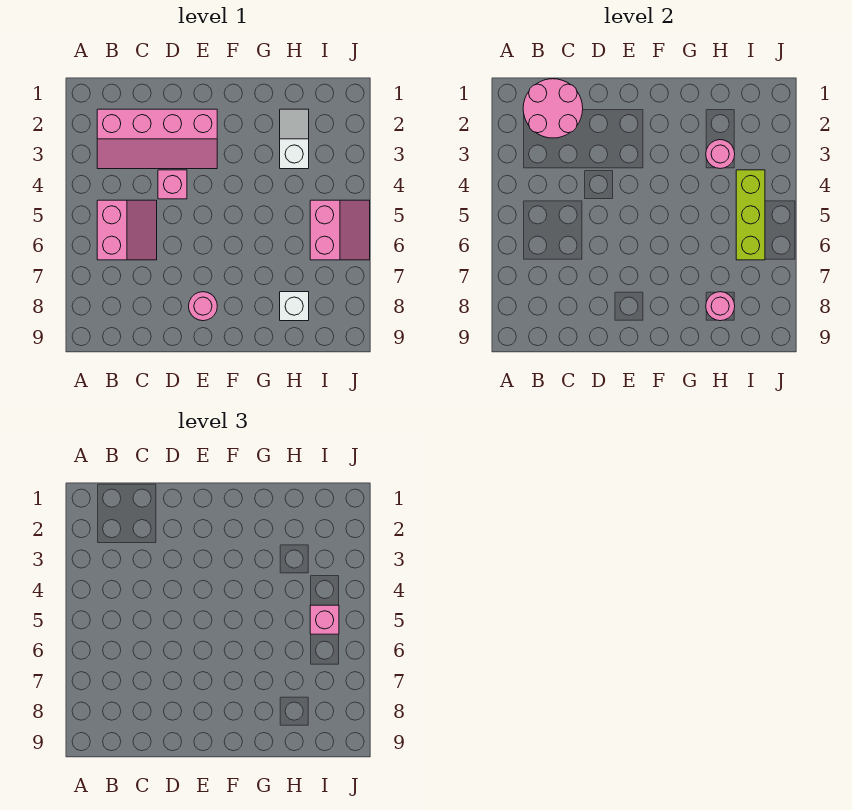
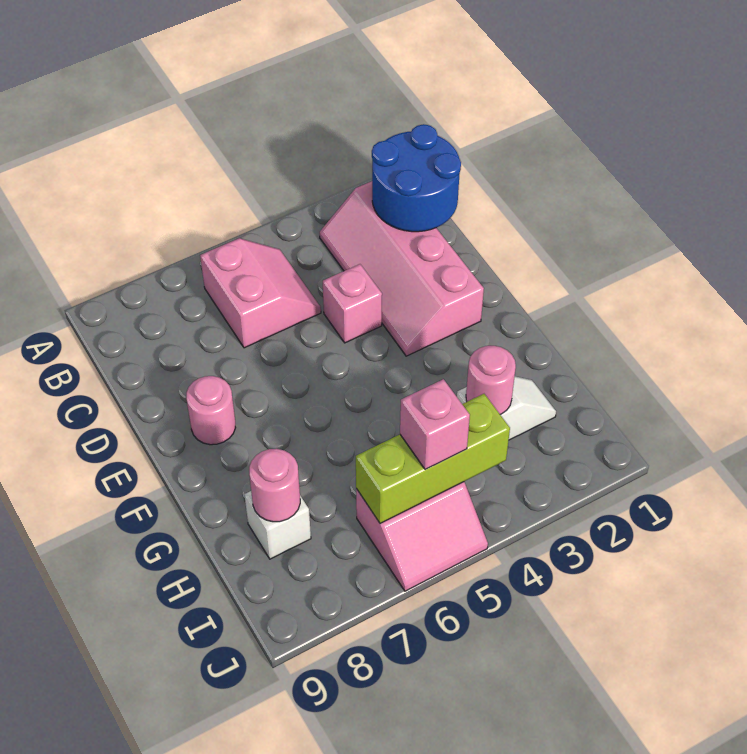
pink 2x2 round brick [523,79,583,138] -> blue 2x2 round brick [372,124,461,232]
pink 2x2 slope [97,200,157,260] -> pink 2x2 slope turned to [200,238,321,348]

